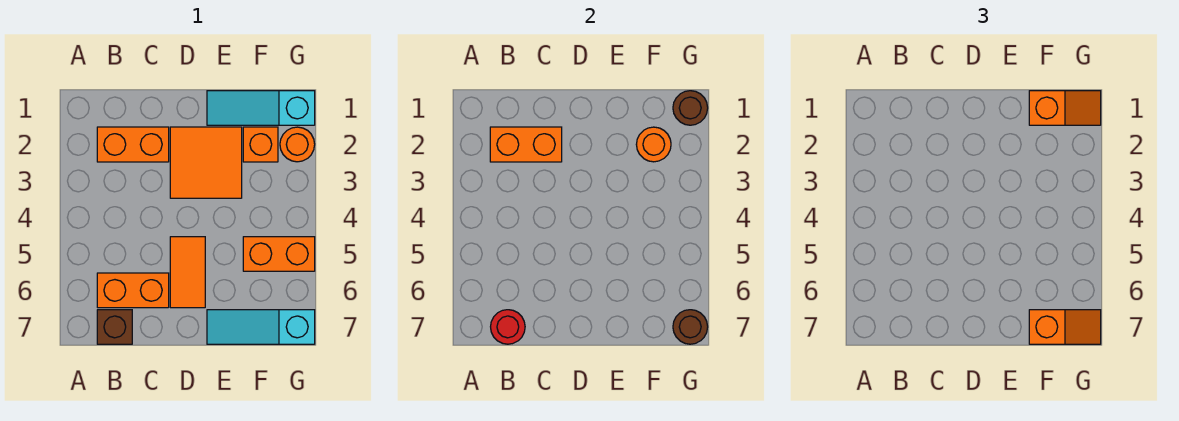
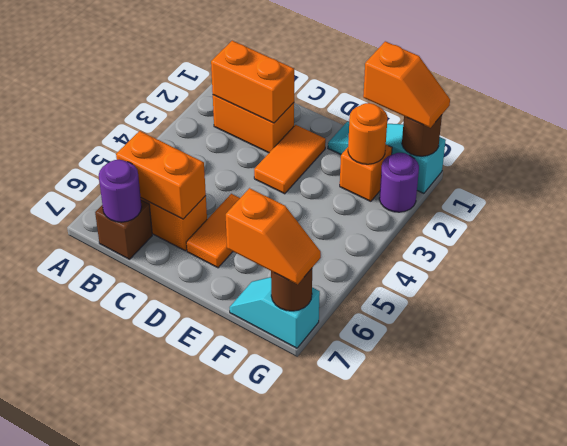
red 1x1 round brick [491,310,525,344] -> purple 1x1 round brick [99,160,142,222]
orange 2x2 tile [170,127,242,198] -> orange 1x2 tile [254,125,326,194]
cyan 1x3 slope [207,310,315,344] -> cyan 1x2 slope [230,277,320,348]
orange 1x2 brick [243,237,315,271] -> orange 1x2 brick moved to [116,131,206,219]
orange 1x1 round brick [280,127,315,162] -> purple 1x1 round brick [379,153,419,212]

